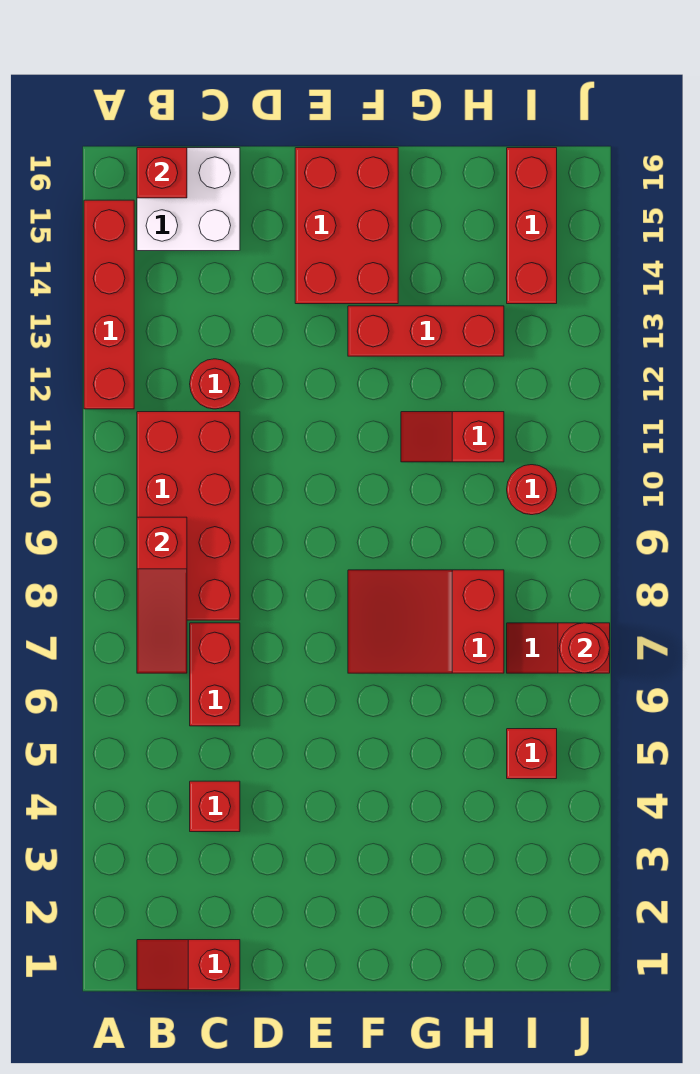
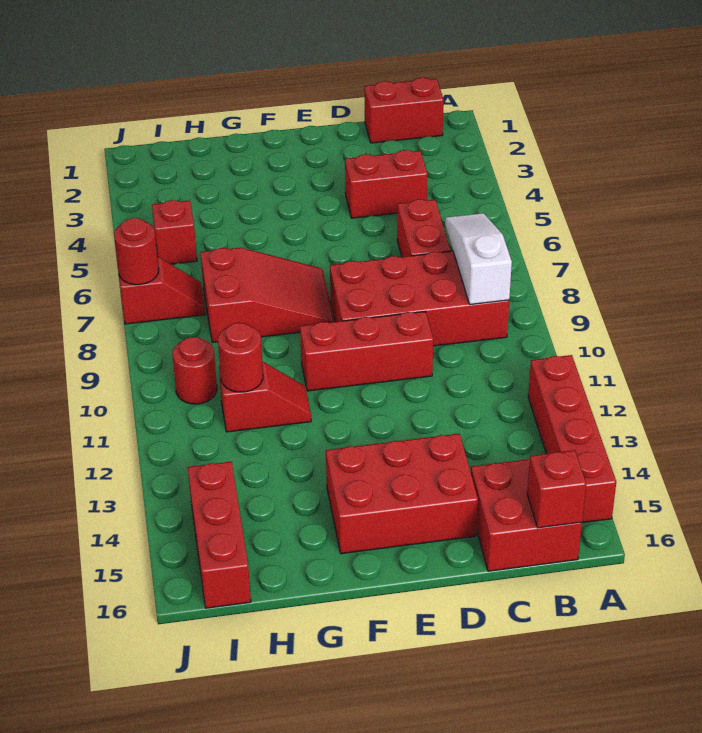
red 1x2 slope [137,940,240,990] -> red 1x2 brick [365,78,444,143]
red 1x3 slope [137,517,187,673] -> white 1x3 slope [445,213,512,304]
red 2x4 brick [137,412,240,620] -> red 2x4 brick turned to [330,251,509,346]
white 2x2 brick [137,148,240,251] -> red 2x2 brick [471,459,582,571]
red 1x1 brick [190,781,240,832] -> red 1x2 brick [345,150,427,218]
red 1x1 round brick [190,359,240,409] -> red 1x1 round brick moved to [218,323,263,392]
red 2x3 brick [295,148,398,304] -> red 2x3 brick turned to [326,434,478,554]
red 1x3 brick [348,306,504,356] -> red 1x3 brick moved to [300,312,433,391]

